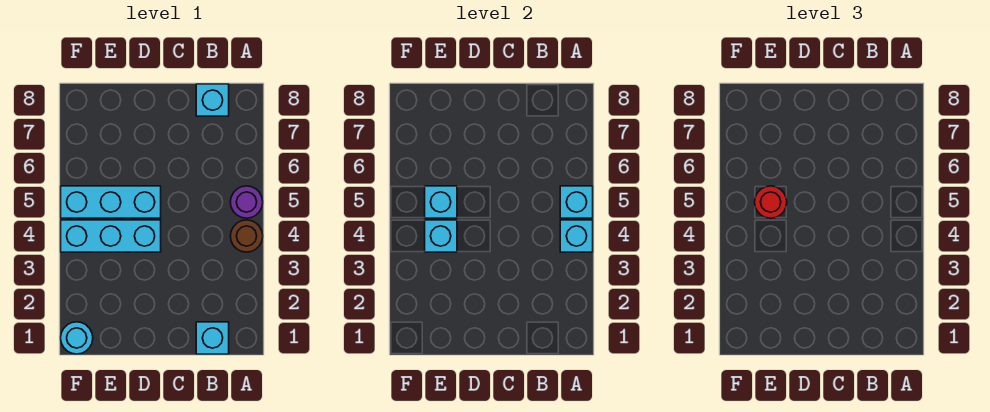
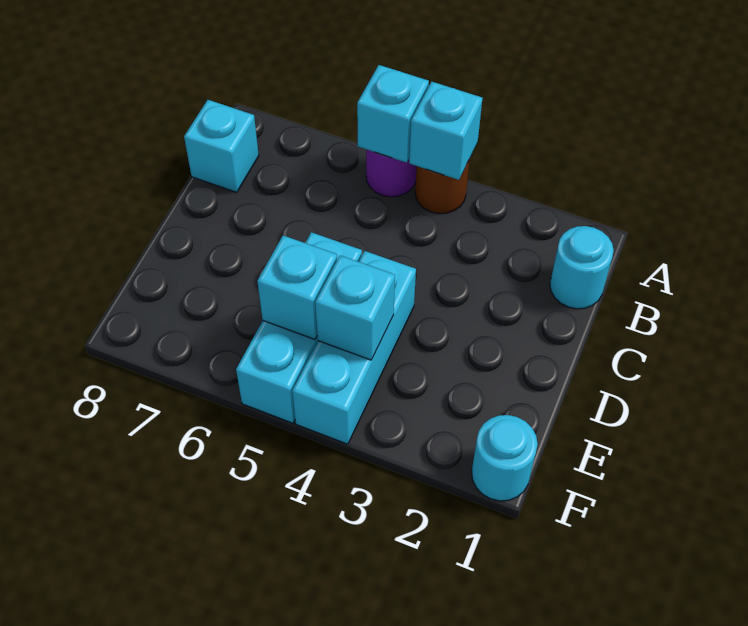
cyan 1x1 brick [196,322,229,354] -> cyan 1x1 round brick [550,226,614,309]
red 1x1 round brick [755,186,787,218] -> none

